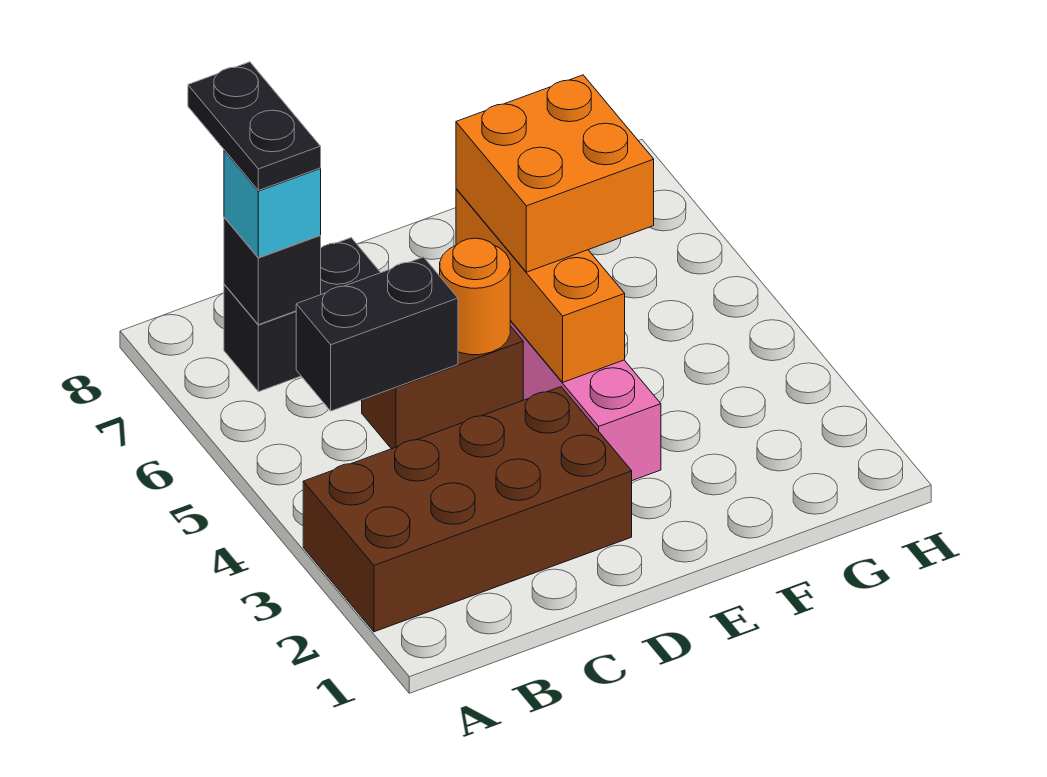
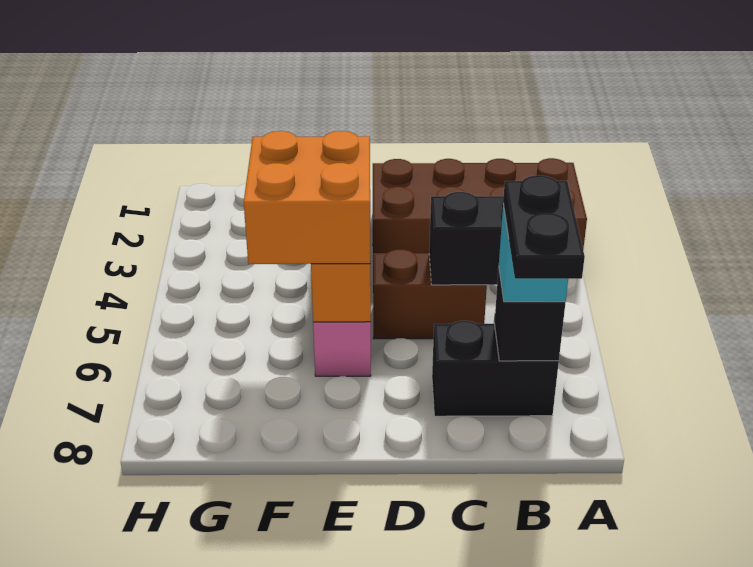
orange 1x1 round brick [440,238,510,355] -> none

